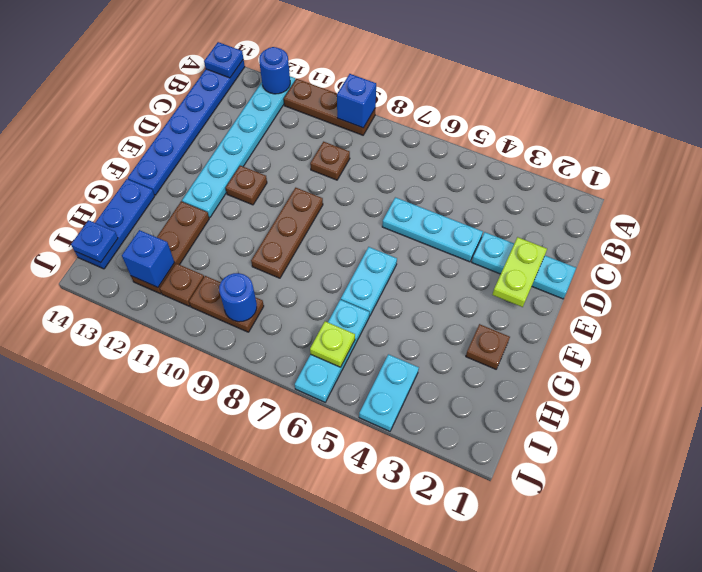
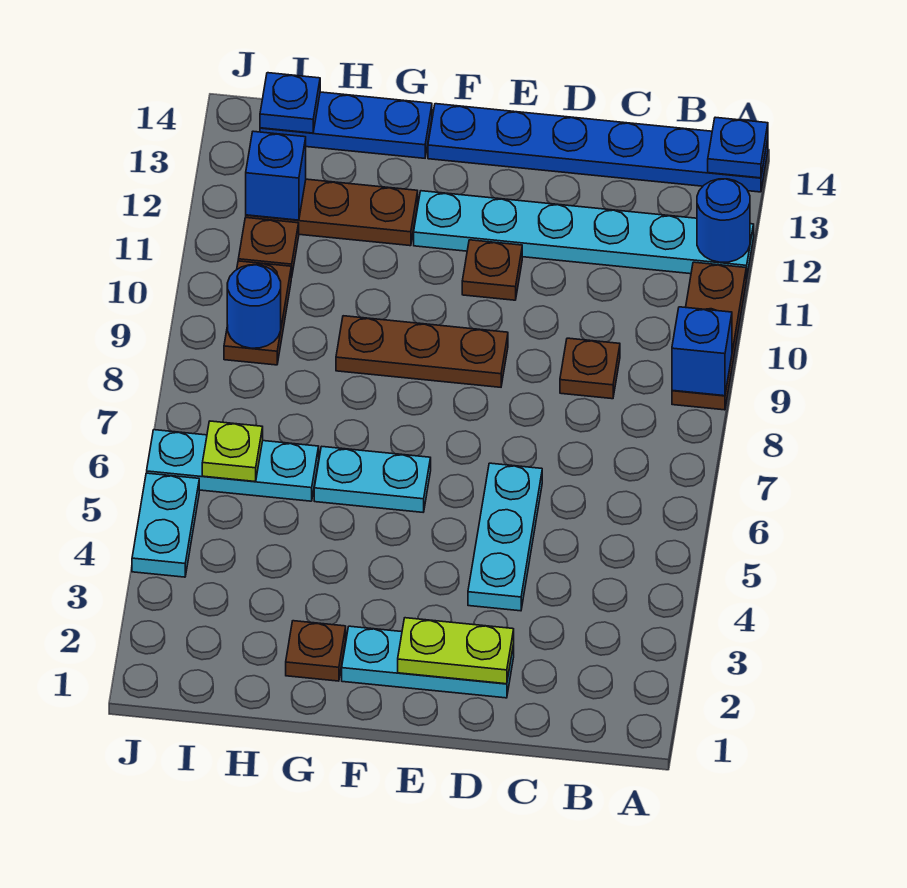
cyan 1x3 plate [472,232,576,299] -> cyan 1x3 plate turned to [342,626,514,698]
cyan 1x2 plate [359,354,419,431] -> cyan 1x2 plate turned to [132,473,199,577]

